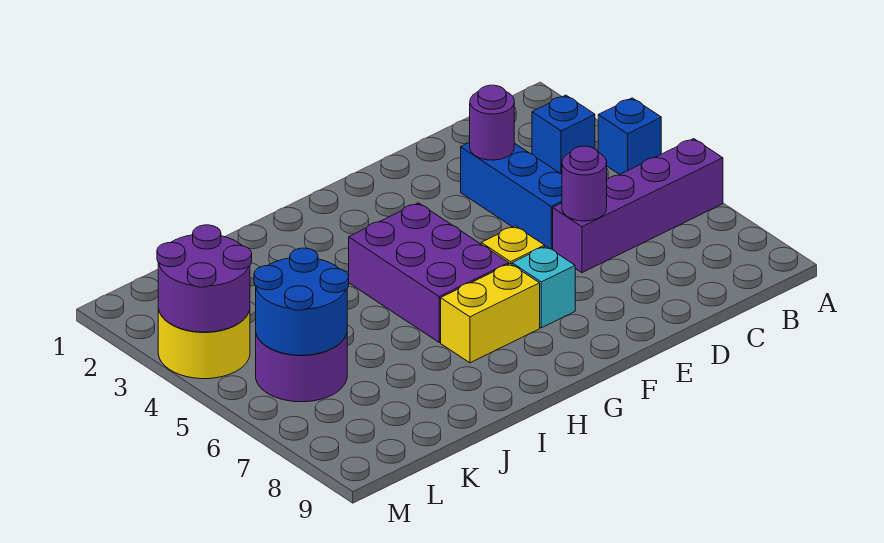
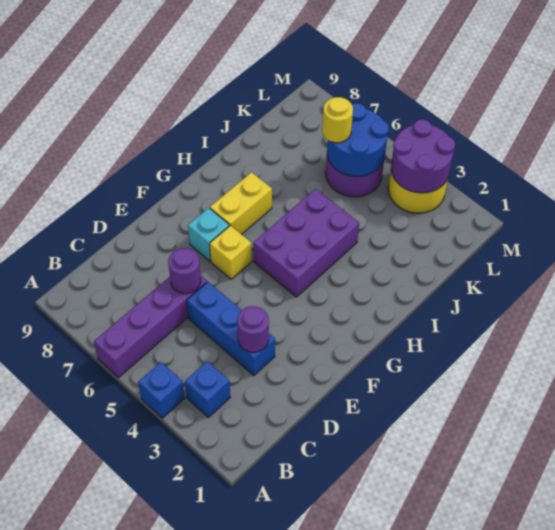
purple 2x3 brick [349,203,509,342] -> purple 2x3 brick turned to [253,189,359,297]
none -> yellow 1x1 round brick [322,97,353,143]

